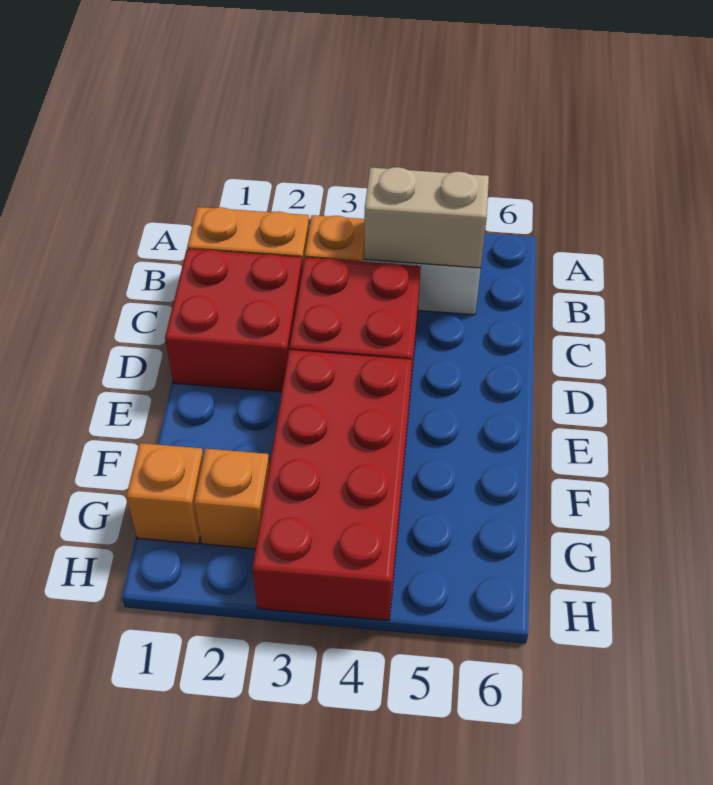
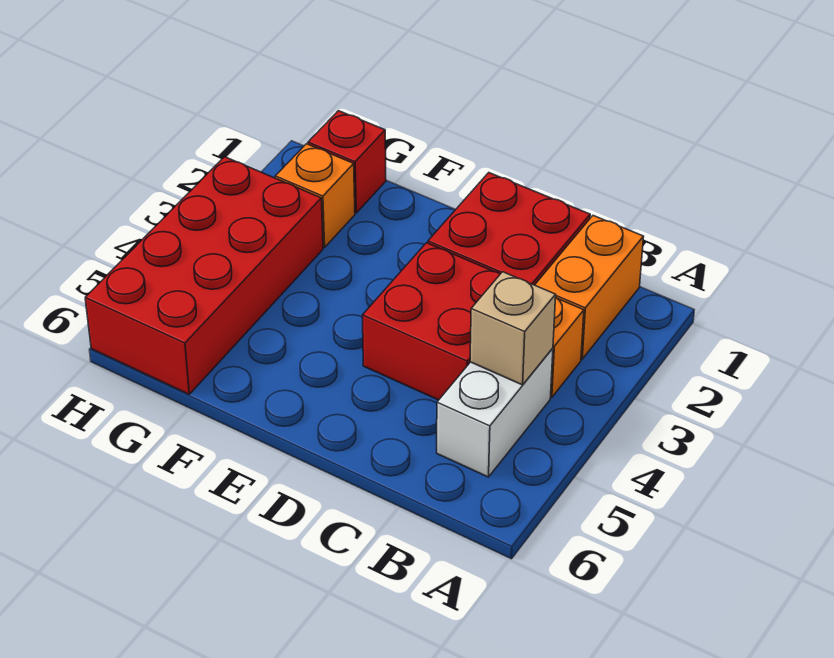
tan 1x2 brick [364,167,489,268] -> tan 1x1 brick [470,272,556,385]
red 2x4 brick [252,350,412,620] -> red 2x4 brick turned to [85,157,323,394]
orange 1x1 brick [126,443,203,544] -> red 1x1 brick [308,111,386,213]

